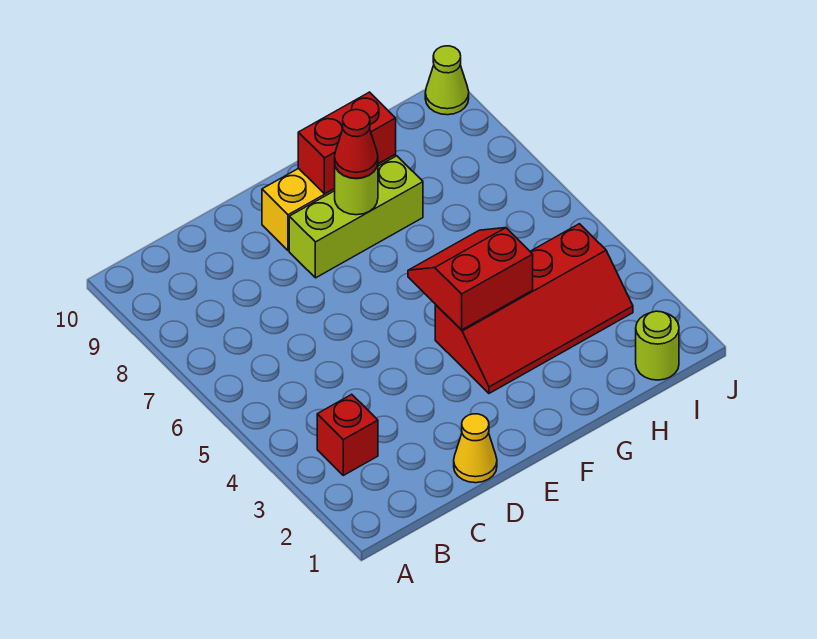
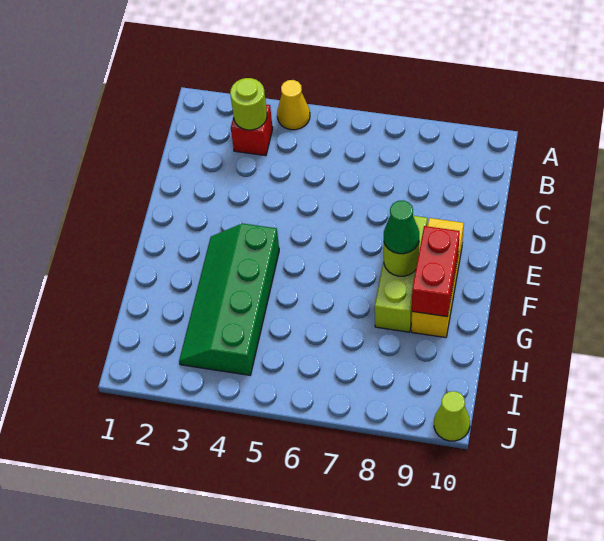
yellow 1x1 cone [454,414,497,483] -> yellow 1x1 cone moved to [277,80,310,130]
red 2x4 slope [435,224,633,393] -> green 2x4 slope [179,223,279,375]
red 2x2 slope [408,228,533,330] -> none
red 1x1 cone [335,110,378,178] -> green 1x1 cone [384,200,419,254]
lime 1x1 round brick [636,311,679,380] -> lime 1x1 round brick moved to [230,78,267,130]

